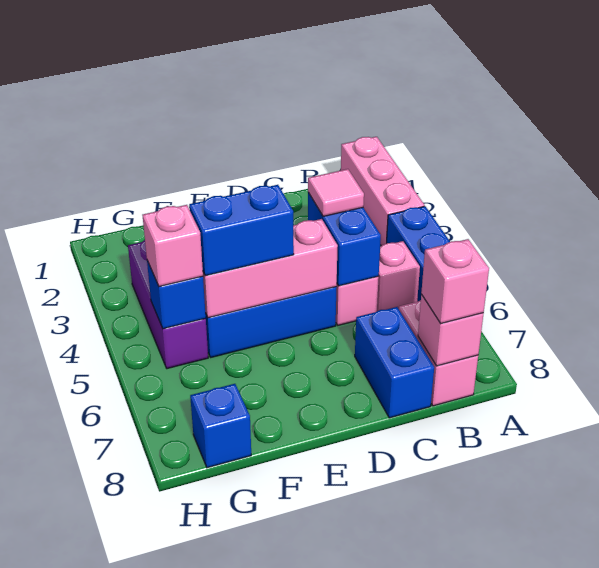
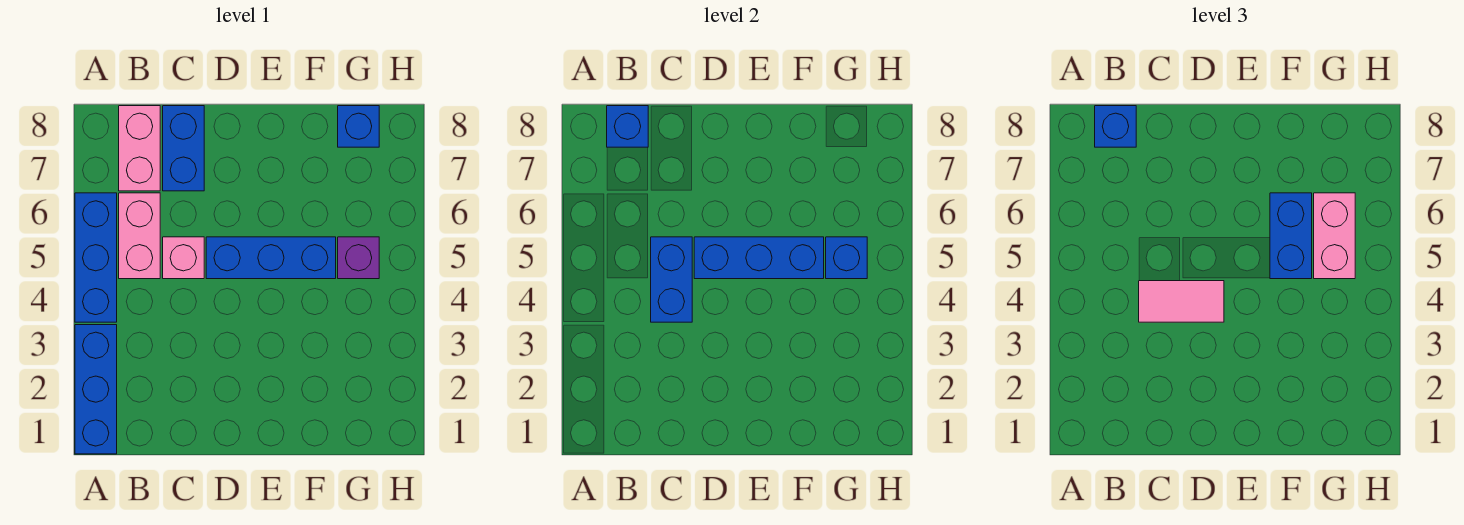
pink 1x3 brick [341,137,425,246] -> blue 1x3 brick [75,325,117,454]
pink 1x1 brick [377,241,420,311] -> pink 1x2 brick [119,193,160,279]
pink 1x1 brick [418,295,484,366] -> blue 1x1 brick [607,106,648,147]
pink 1x1 brick [421,239,489,323] -> blue 1x1 brick [1095,106,1136,147]
pink 1x1 tile [308,169,364,216] -> pink 1x2 tile [1139,281,1224,322]
pink 1x3 brick [203,219,338,318] -> blue 1x3 brick [694,237,824,279]
blue 1x2 brick [189,185,294,276] -> blue 1x2 brick turned to [1270,193,1312,279]
purple 1x3 brick [128,240,208,369] -> purple 1x1 brick [338,237,379,279]
pink 1x1 brick [142,205,203,287] -> pink 1x2 brick [1314,193,1355,279]

